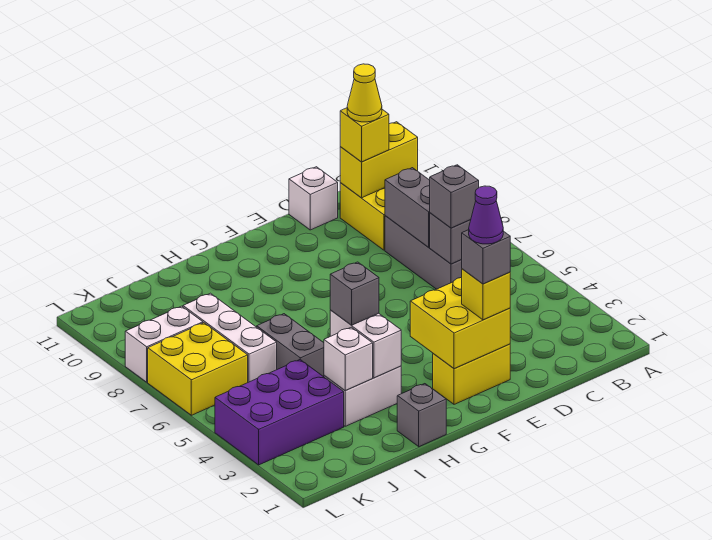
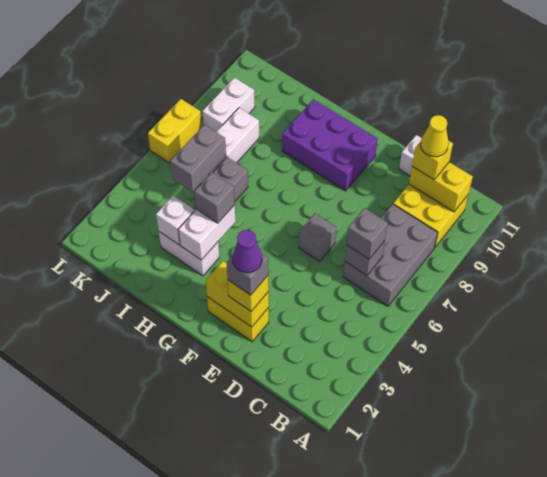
grey 1x2 brick [385,168,430,247] -> grey 1x2 brick moved to [170,125,226,192]
yellow 2x2 brick [410,277,510,369] -> yellow 1x2 brick [206,261,269,327]
grey 1x1 brick [397,384,446,447] -> grey 1x1 brick moved to [299,214,336,261]
purple 2x3 brick [215,360,344,465] -> purple 2x3 brick moved to [282,99,378,191]
yellow 2x2 brick [148,323,248,415] -> yellow 1x2 brick [148,99,202,163]
white 1x2 brick [125,306,203,382] -> white 1x2 brick turned to [202,78,255,132]

